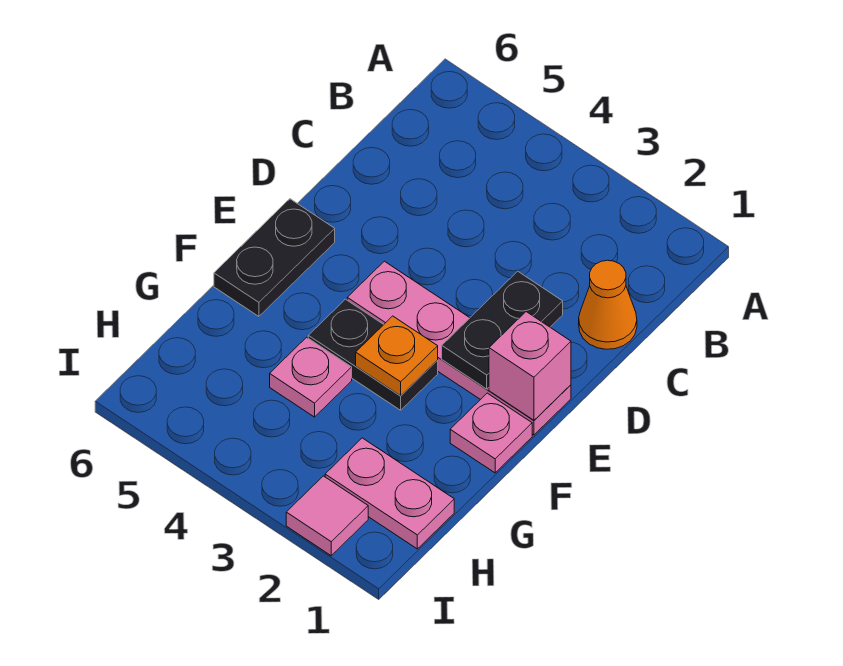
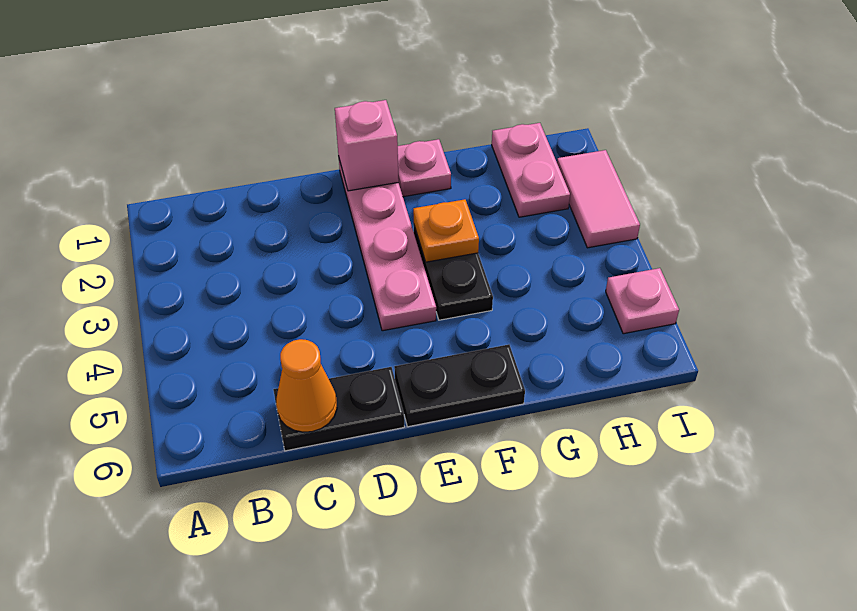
orange 1x1 cone [579,260,637,349] -> orange 1x1 cone moved to [276,339,337,432]
black 1x2 plate [442,271,563,389] -> black 1x2 plate moved to [273,367,404,451]
pink 1x1 plate [270,337,352,417] -> pink 1x1 plate moved to [606,268,679,334]
pink 1x1 tile [286,476,368,556] -> pink 1x2 tile [557,150,640,248]

